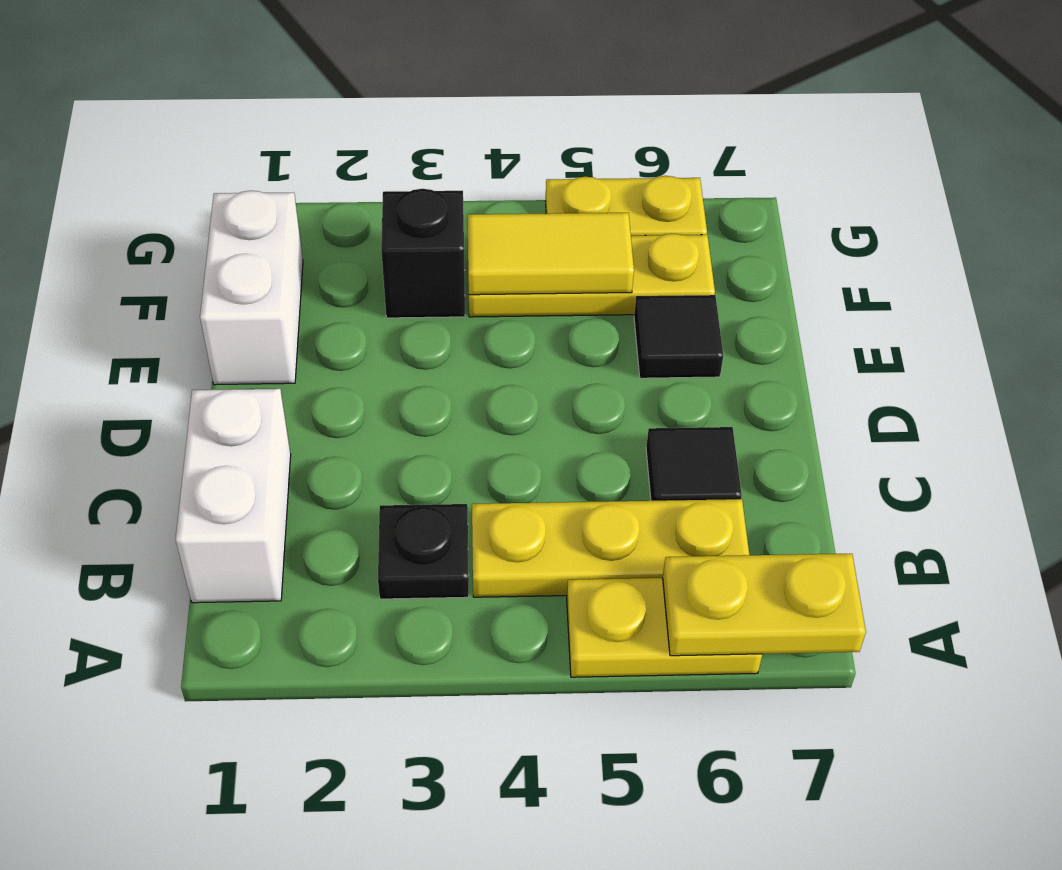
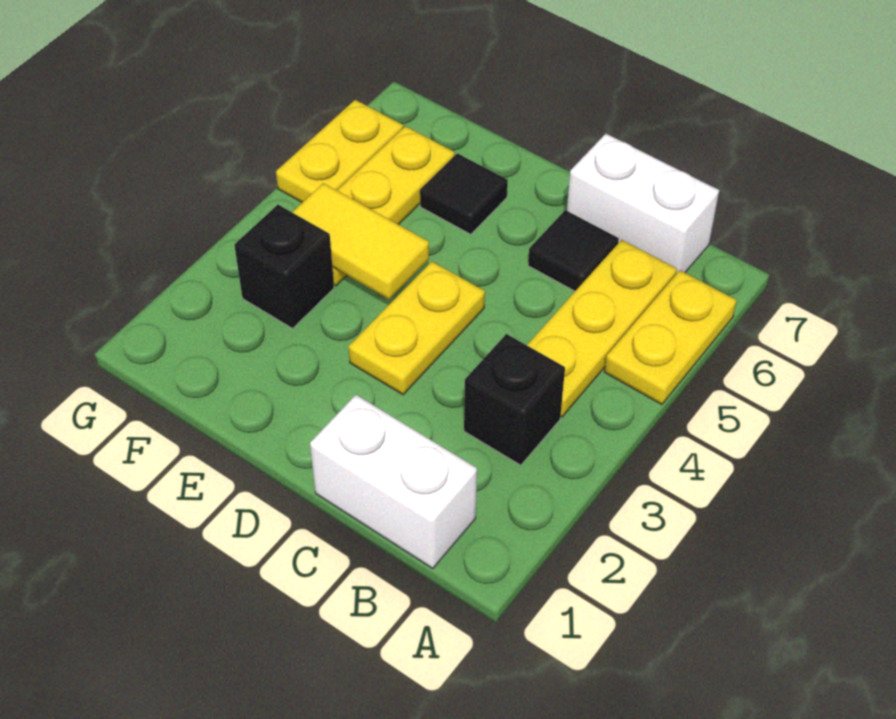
yellow 1x2 plate [663,554,866,656] -> yellow 1x2 plate moved to [349,262,485,395]
black 1x1 plate [378,504,469,599] -> black 1x1 brick [464,334,565,465]
white 1x2 brick [200,191,303,385] -> white 1x2 brick moved to [567,134,719,274]
yellow 1x2 tile [467,213,634,295] -> yellow 1x2 tile turned to [292,183,429,299]

